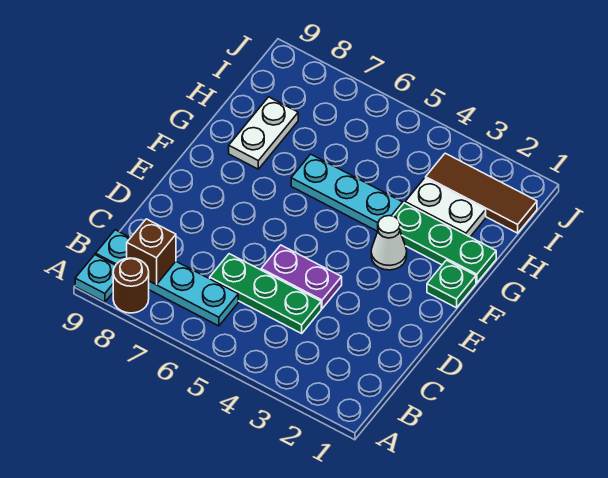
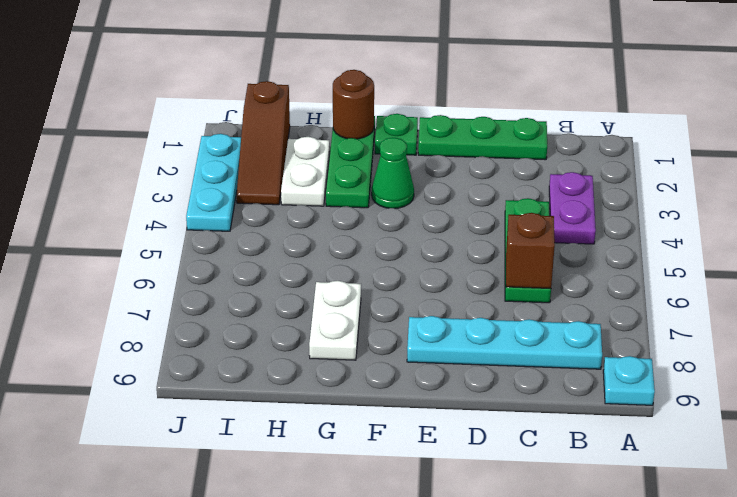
brown 1x1 round brick [113,258,149,313] -> brown 1x1 round brick moved to [333,70,374,139]
cyan 1x4 plate [96,230,238,326] -> cyan 1x4 plate turned to [407,316,602,369]
brown 1x1 brick [127,219,176,285] -> brown 1x1 brick moved to [506,213,555,289]
none -> green 1x3 plate [418,115,547,160]
purple 1x2 plate [261,245,342,309] -> purple 1x2 plate moved to [549,172,596,244]
white 1x1 cone [371,216,407,270] -> green 1x1 cone [372,138,414,208]
cyan 1x3 plate [291,154,403,231] -> cyan 1x3 plate moved to [186,134,241,231]
white 1x2 plate [229,97,298,169] -> white 1x2 plate turned to [309,281,361,360]
brown 1x3 tile [426,153,537,233] -> brown 1x3 slope [237,81,290,205]

